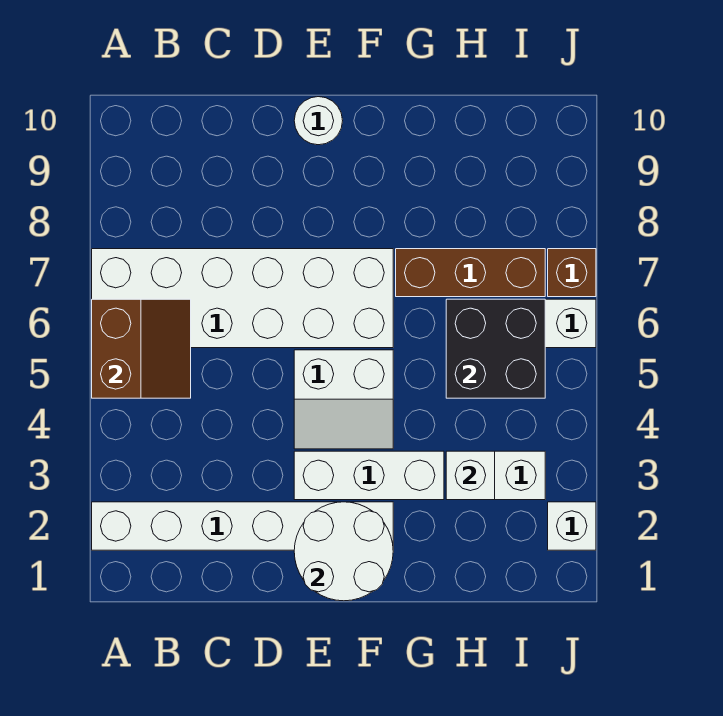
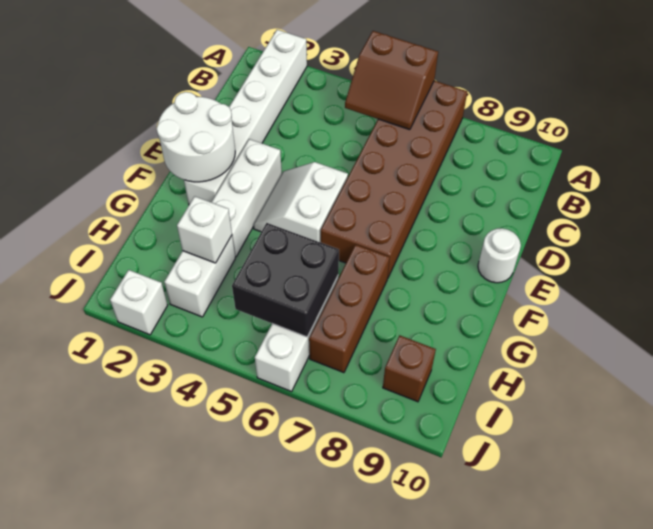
white 2x6 brick [92,249,393,348] -> brown 2x6 brick [321,81,467,279]
brown 1x1 brick [548,249,596,297] -> brown 1x1 brick moved to [383,335,436,402]

